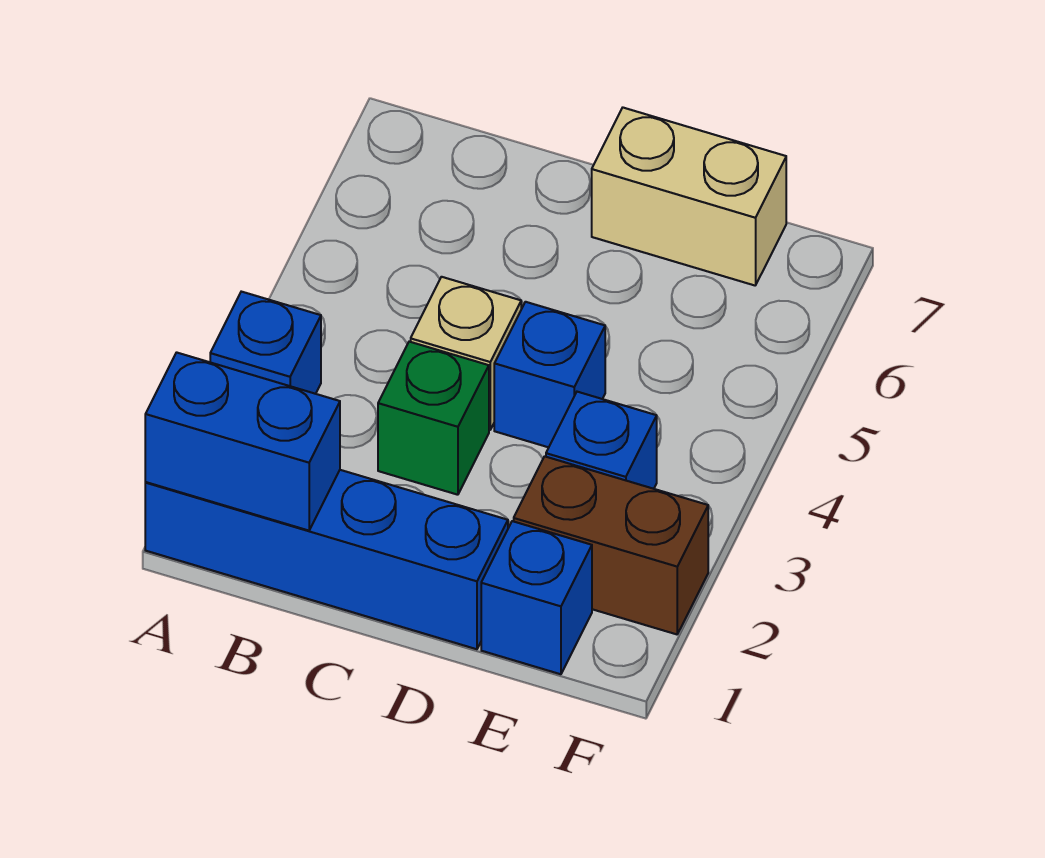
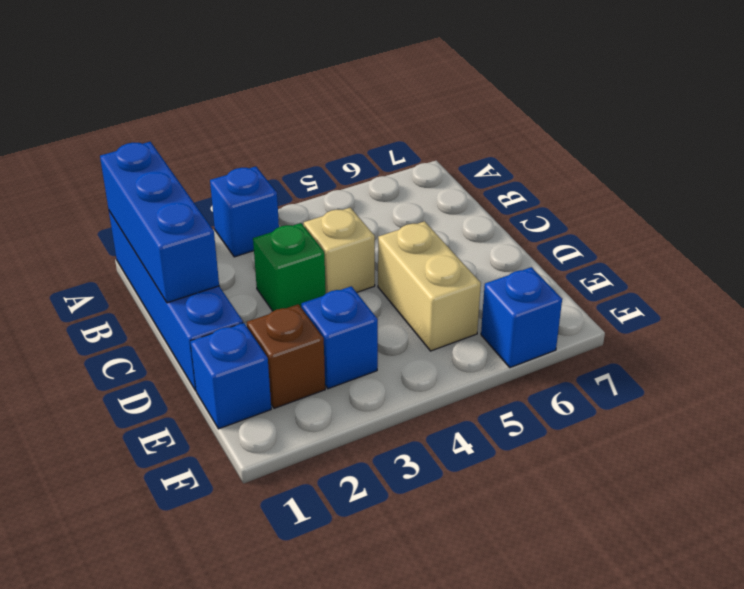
blue 1x2 brick [145,352,340,531] -> blue 1x3 brick [100,142,219,303]
blue 1x1 brick [494,302,605,447] -> blue 1x1 brick moved to [481,267,562,368]
tan 1x2 brick [592,108,786,285] -> tan 1x2 brick moved to [378,221,481,351]
brown 1x2 brick [514,456,708,634] -> brown 1x1 brick [247,304,325,408]

